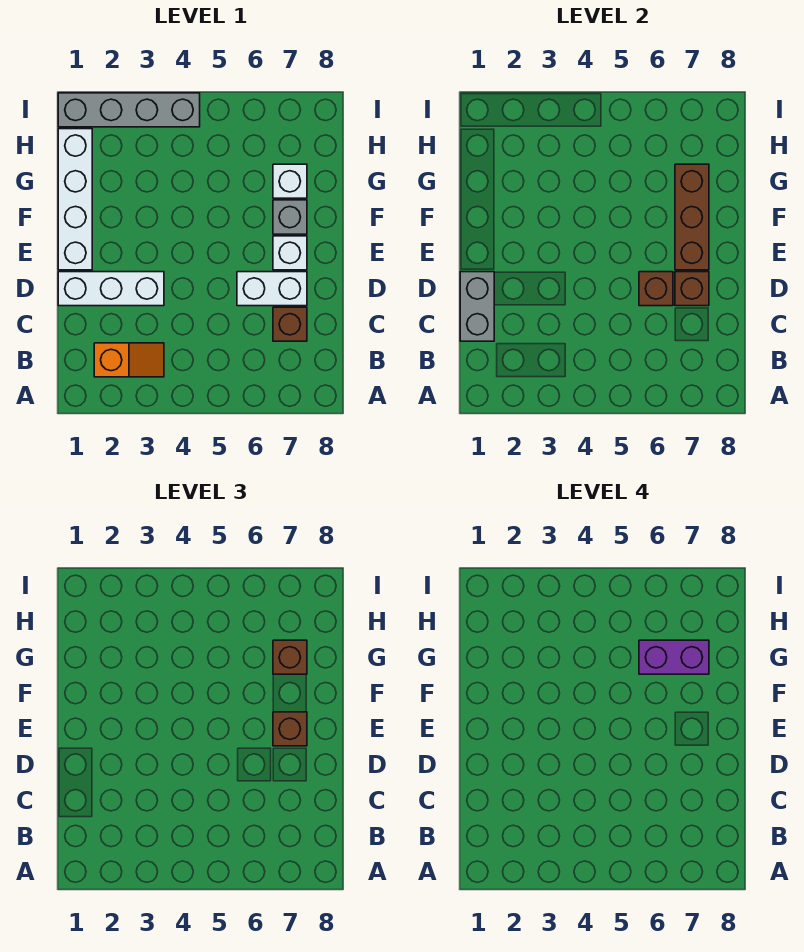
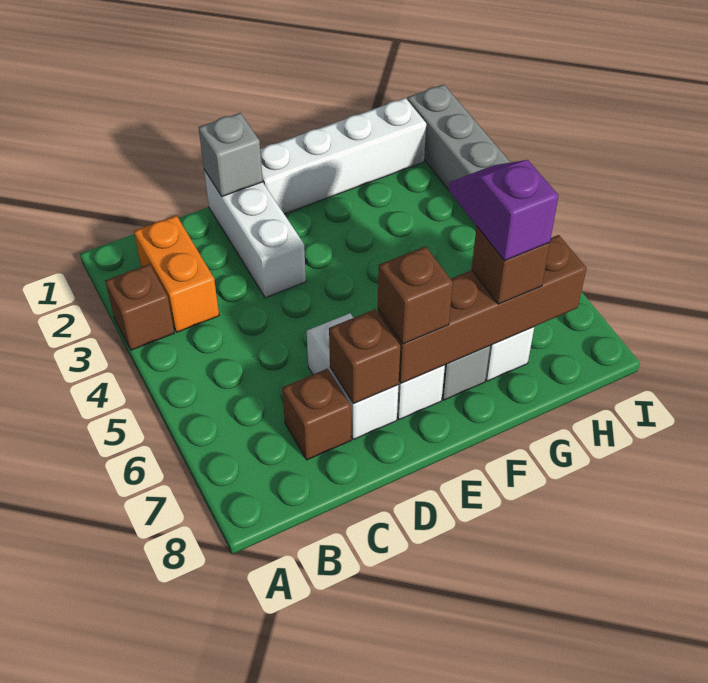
orange 1x2 slope [94,343,164,377] -> orange 1x2 brick [134,215,219,332]
grey 1x2 brick [460,272,494,341] -> grey 1x1 brick [199,113,263,197]
brown 1x1 brick [639,272,673,306] -> brown 1x1 brick moved to [105,264,174,350]
brown 1x3 brick [675,164,709,270] -> brown 1x4 brick [378,235,587,383]
purple 1x2 brick [639,640,709,674] -> purple 1x2 slope [449,160,559,261]

